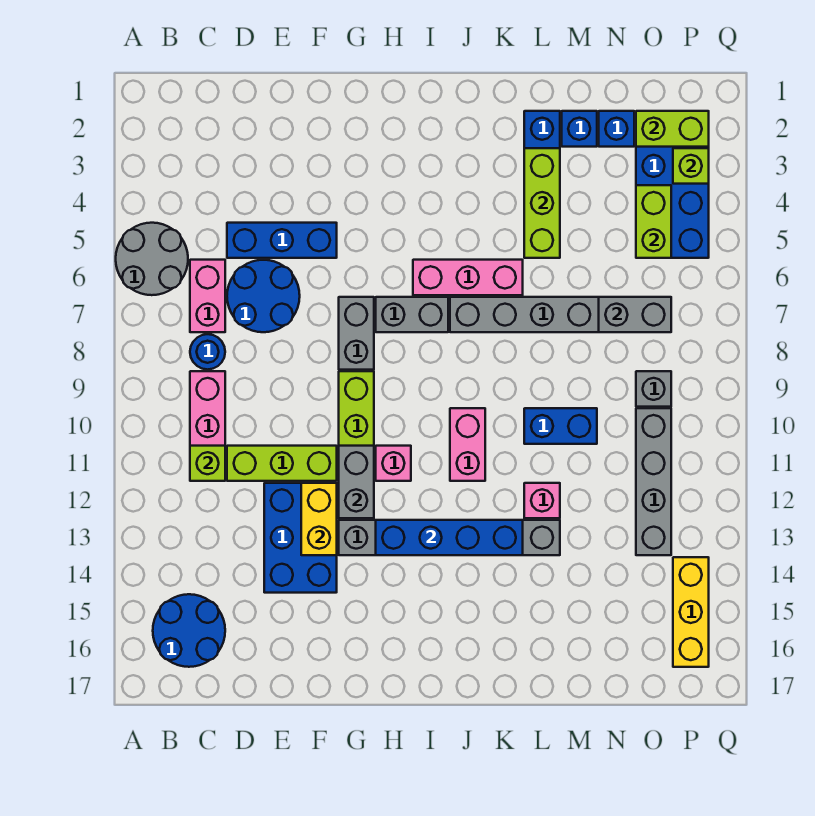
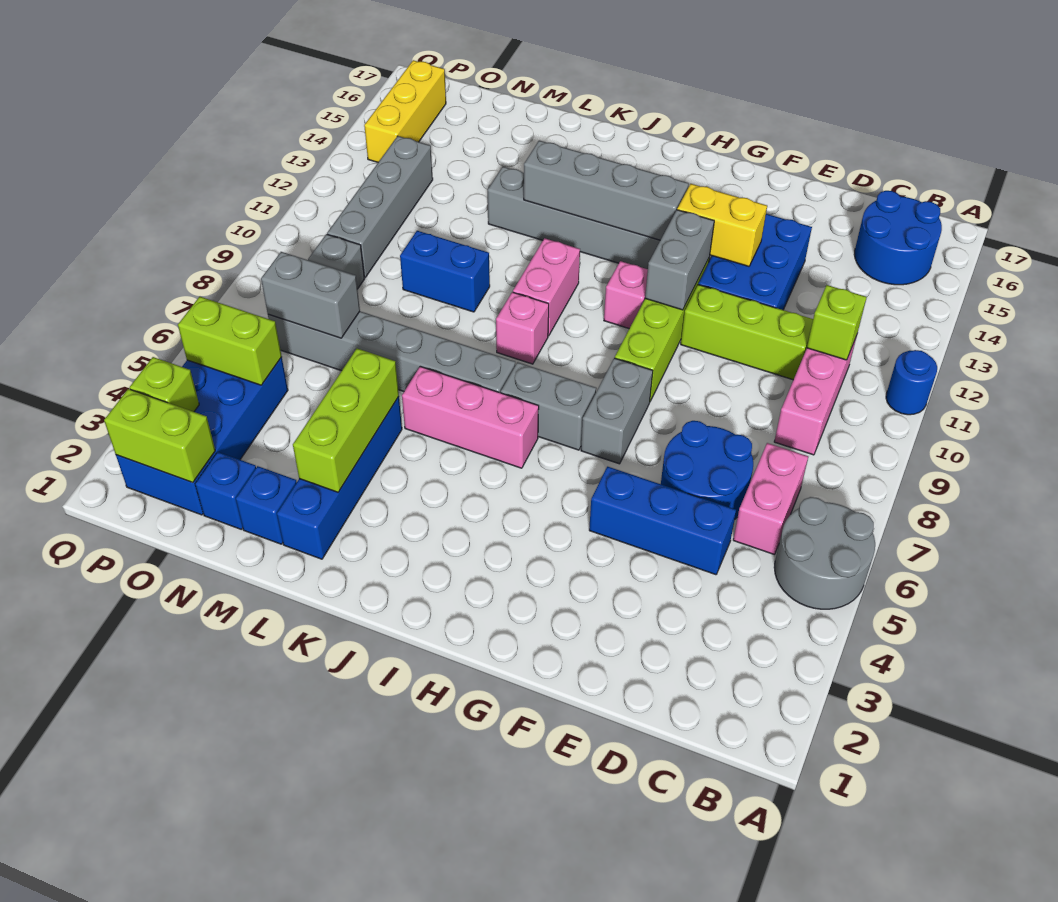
blue 1x1 round brick [190,334,225,370] -> blue 1x1 round brick moved to [886,350,937,415]
yellow 1x2 brick [301,483,337,555] -> yellow 1x2 brick turned to [677,184,767,266]
blue 1x4 brick [376,520,523,555] -> grey 1x4 brick [524,141,689,240]
pink 1x1 brick [524,483,560,518] -> pink 1x1 brick moved to [496,292,549,364]
lime 1x2 brick [636,185,671,258] -> lime 1x2 brick turned to [178,297,282,385]

